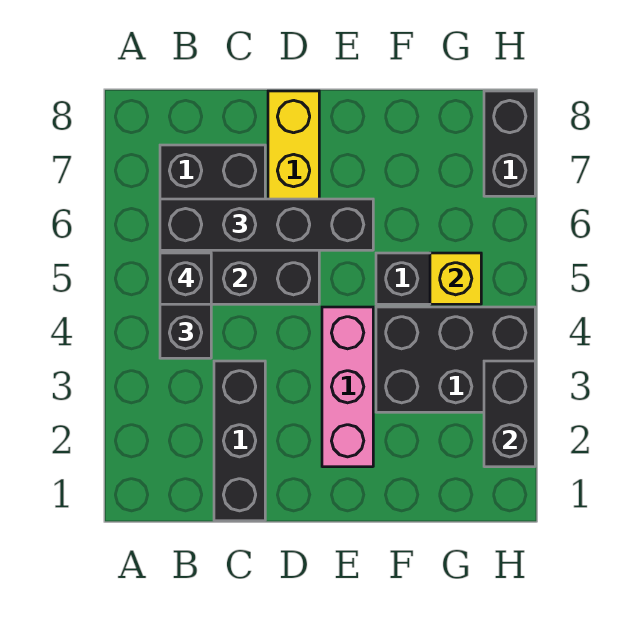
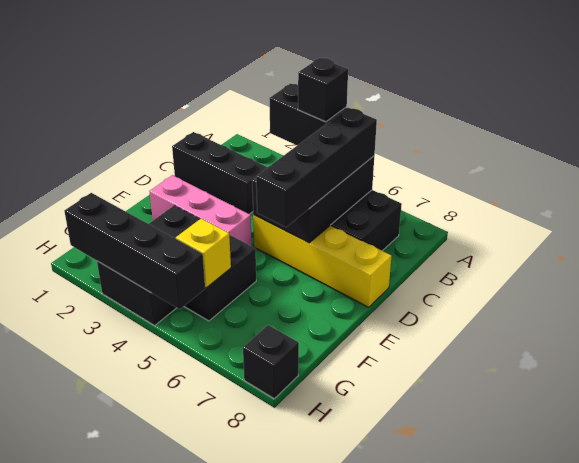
black 1x2 brick [484,361,535,467] -> black 1x4 brick [64,193,206,309]
black 1x2 brick [484,91,535,196] -> black 1x1 brick [243,325,299,398]

